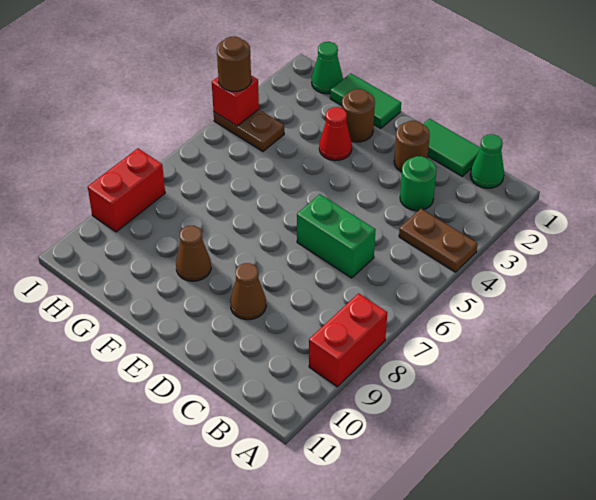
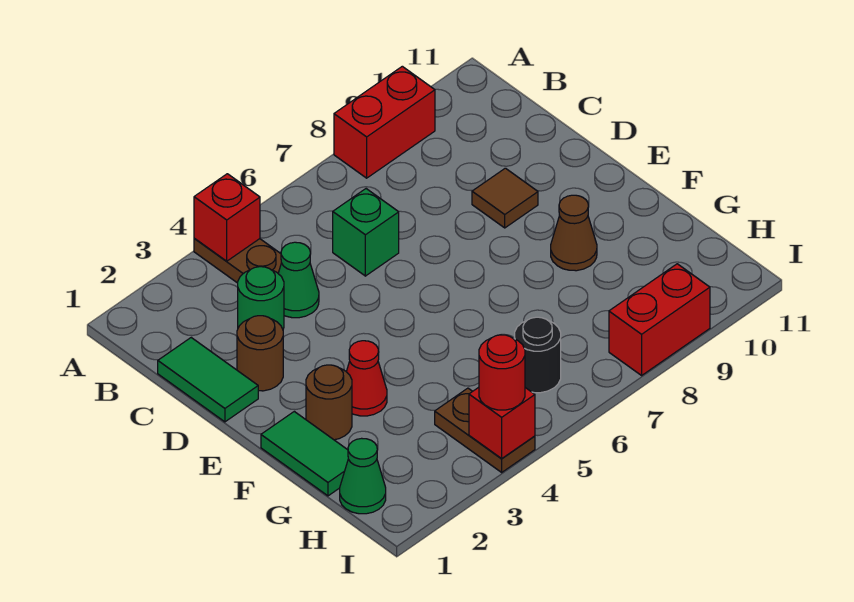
none -> red 1x1 brick [194,174,260,261]
green 1x1 cone [470,134,504,188] -> green 1x1 cone moved to [278,242,319,318]
green 1x2 brick [297,194,376,278] -> green 1x1 brick [333,189,399,276]
brown 1x1 cone [230,263,266,320] -> brown 1x1 tile [472,168,538,228]
none -> black 1x1 round brick [514,317,561,393]
brown 1x1 round brick [217,37,251,91] -> red 1x1 round brick [479,335,525,410]

